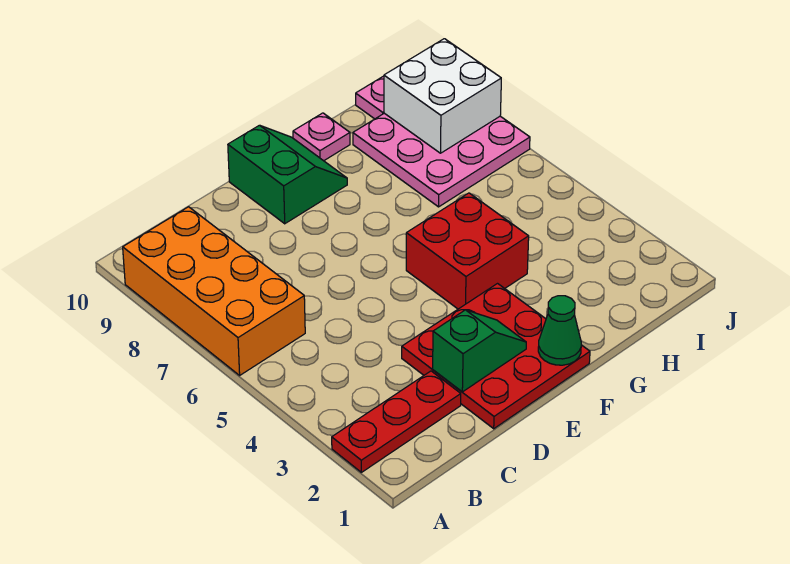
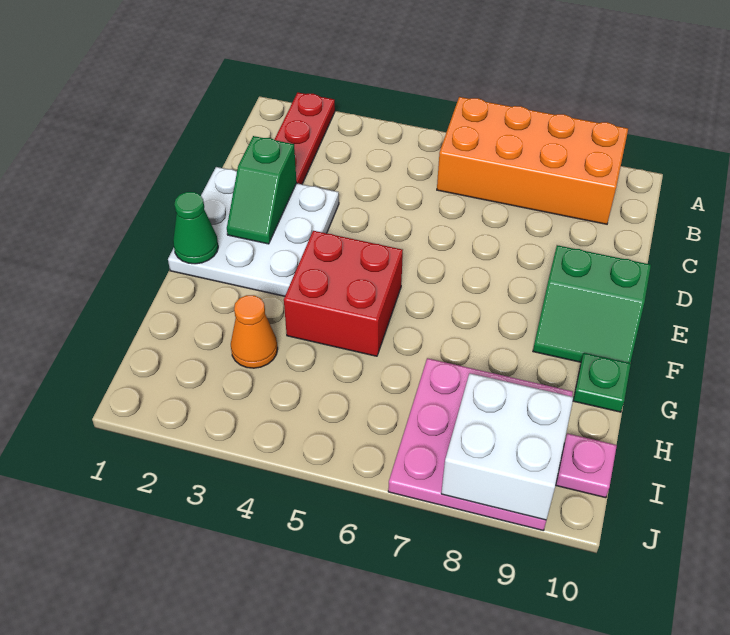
red 3x3 plate [402,284,590,429] -> white 3x3 plate [168,167,339,296]
pink 1x1 plate [293,113,350,161] -> green 1x1 plate [573,353,631,412]
none -> orange 1x1 cone [231,295,278,368]

